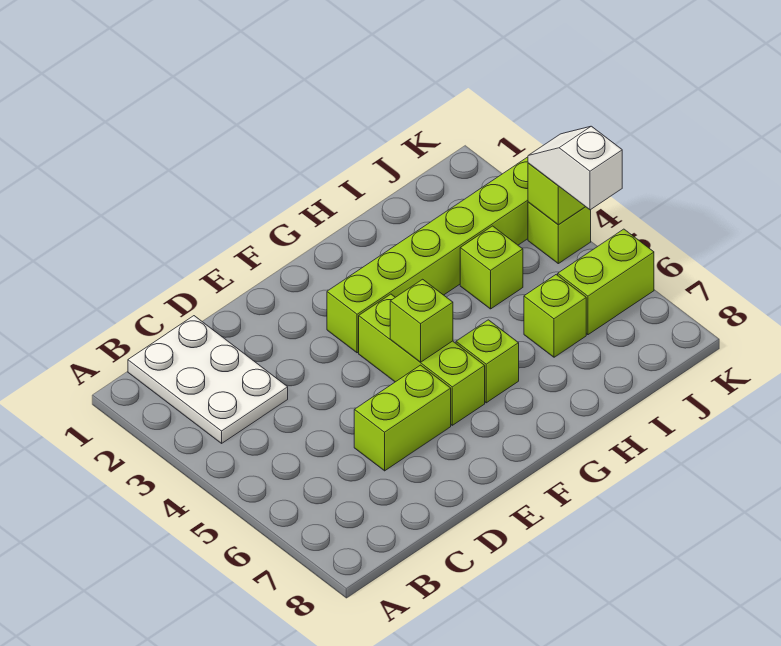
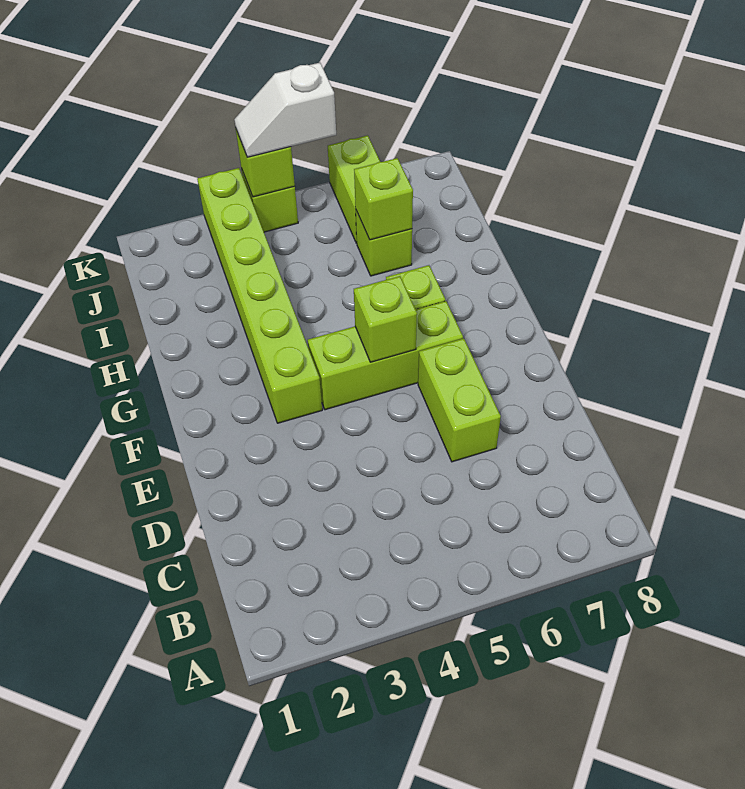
white 2x3 plate [128,316,288,443] -> none
lime 1x1 brick [460,226,523,309] -> lime 1x1 brick moved to [354,158,413,240]

